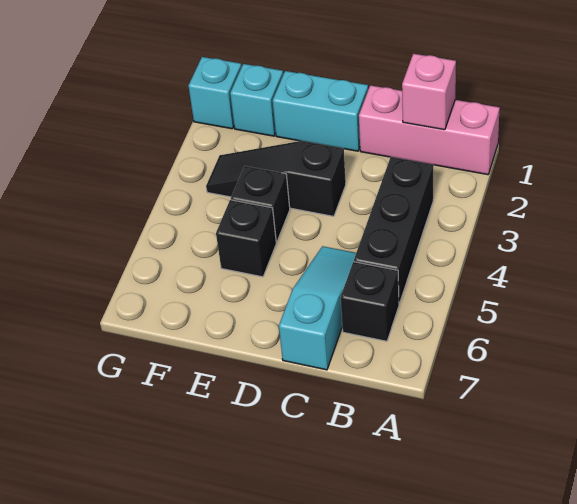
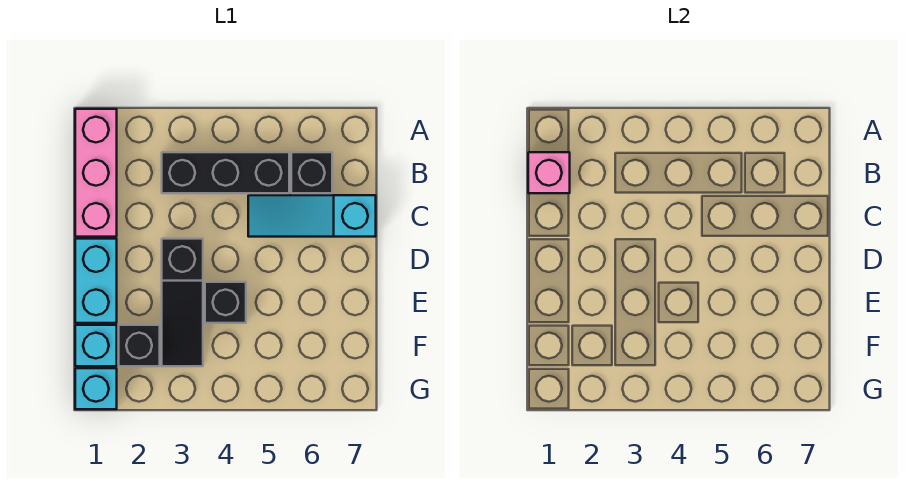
black 1x1 brick [216,200,276,277] -> black 1x1 brick moved to [119,325,160,366]

